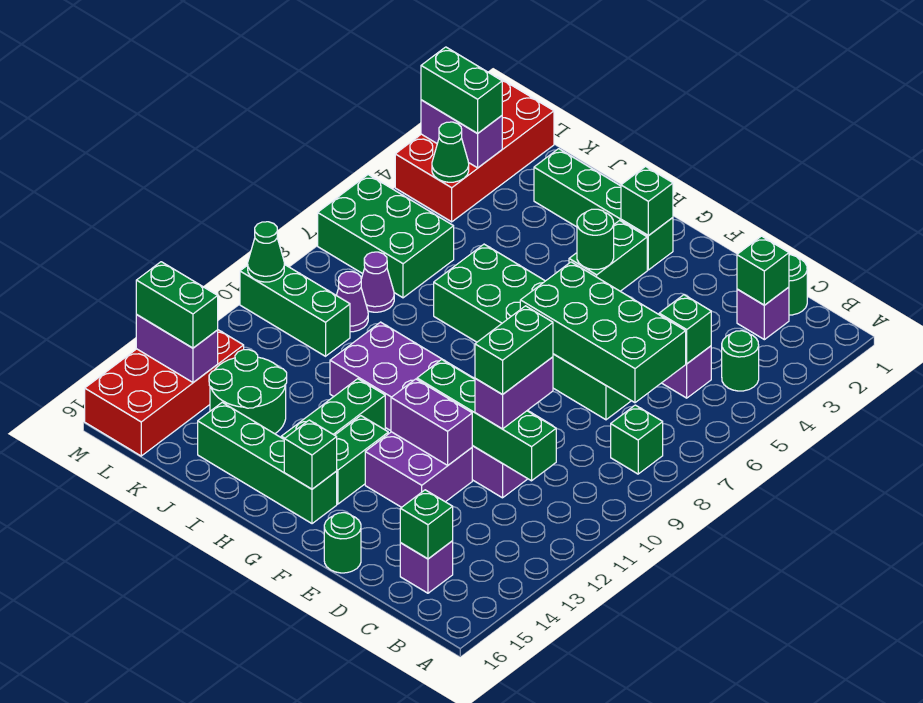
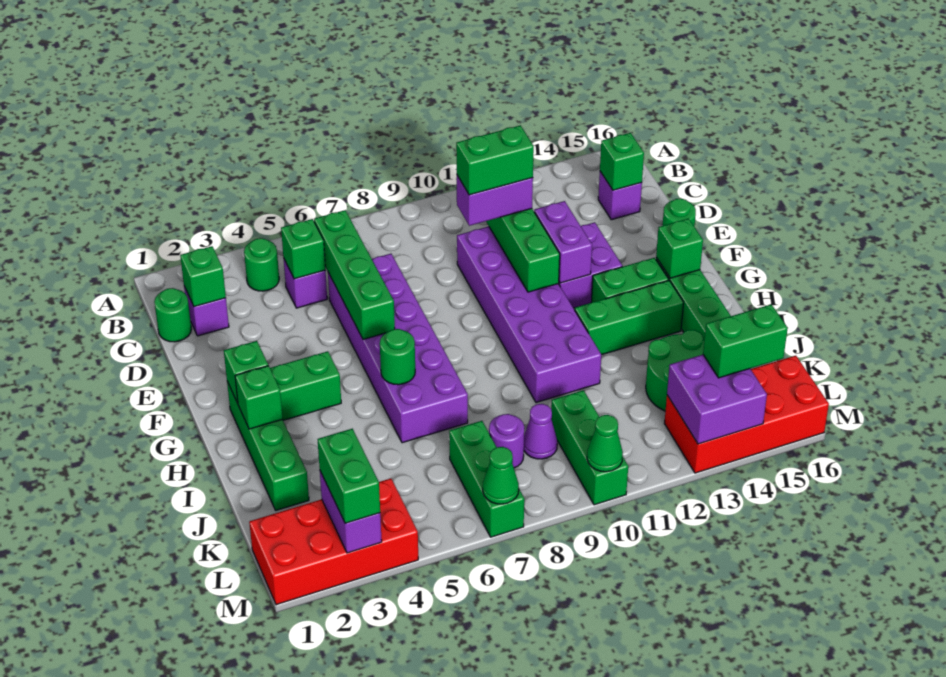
green 1x1 brick [611,405,663,474] -> green 1x1 brick moved to [235,366,283,429]
green 2x4 brick [520,262,686,403] -> green 1x4 brick [314,210,395,339]
green 2x6 brick [434,244,631,420] -> purple 2x6 brick [328,254,468,443]
green 1x1 round brick [577,209,614,269] -> green 1x1 round brick moved to [380,329,415,385]
green 2x3 brick [318,175,454,298] -> green 1x3 brick [449,421,524,537]
purple 1x1 cone [361,252,394,312] -> purple 1x1 round brick [489,414,524,468]
green 1x1 cone [432,122,469,182] -> green 1x1 cone moved to [483,447,519,504]
purple 1x2 brick [136,315,218,382] -> purple 2x2 brick [667,355,767,444]
green 1x2 brick [136,262,218,348] -> green 1x2 brick turned to [703,304,788,378]

